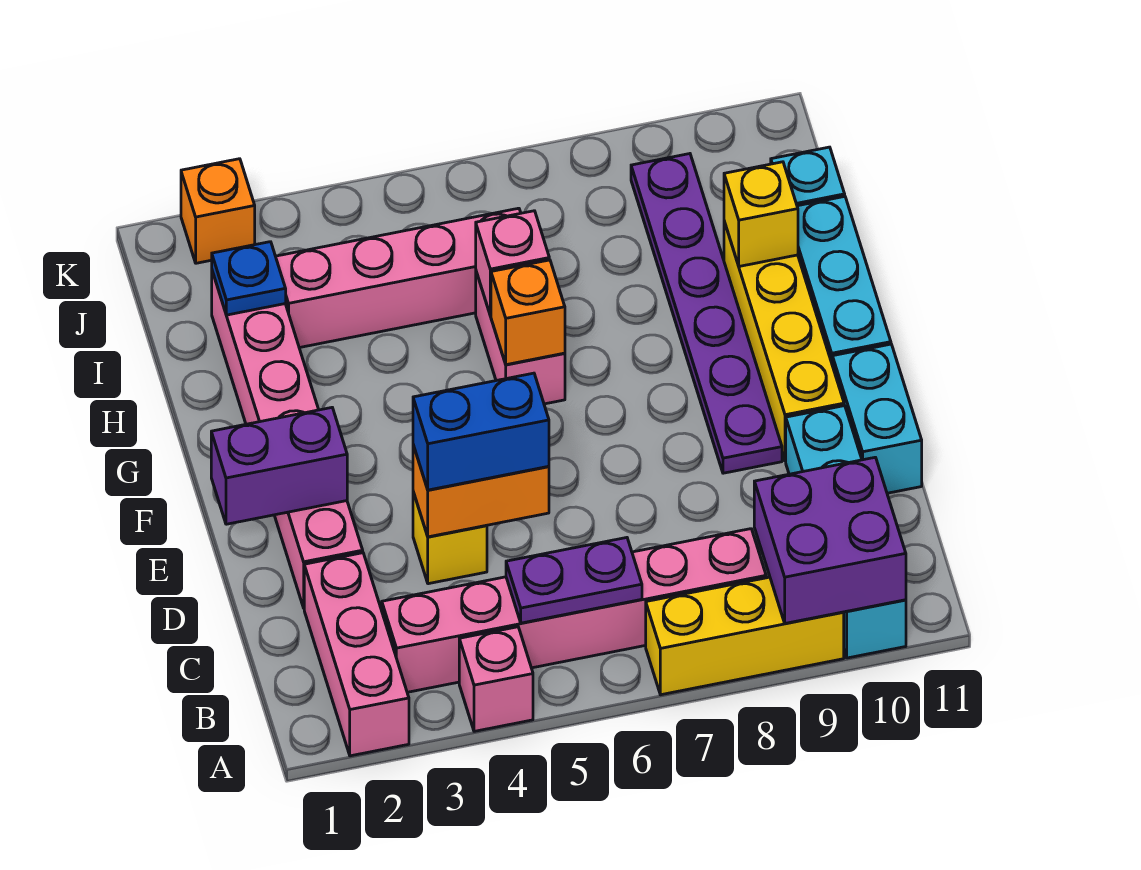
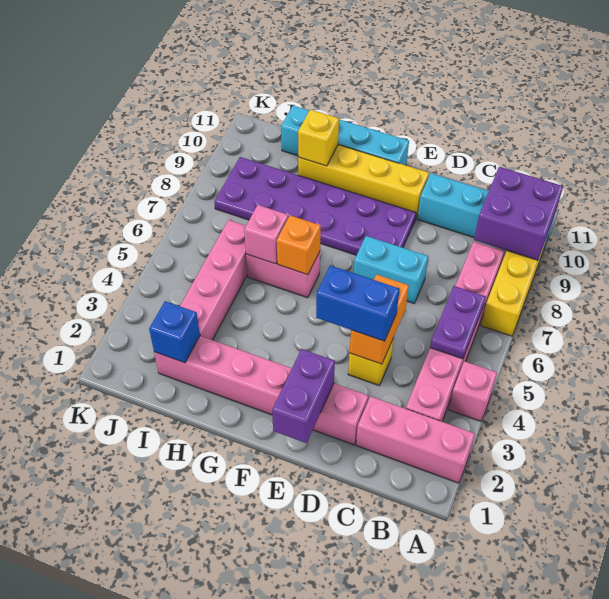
blue 1x2 brick [413,373,549,490] -> blue 1x2 brick turned to [316,266,400,341]
cyan 1x2 brick [832,344,922,493] -> cyan 1x2 brick moved to [354,236,428,303]
purple 1x6 plate [631,154,782,473] -> purple 2x6 plate [214,157,416,255]
blue 1x1 plate [212,242,286,315] -> blue 1x1 brick [149,301,200,363]
orange 1x1 brick [181,159,255,263] -> none

